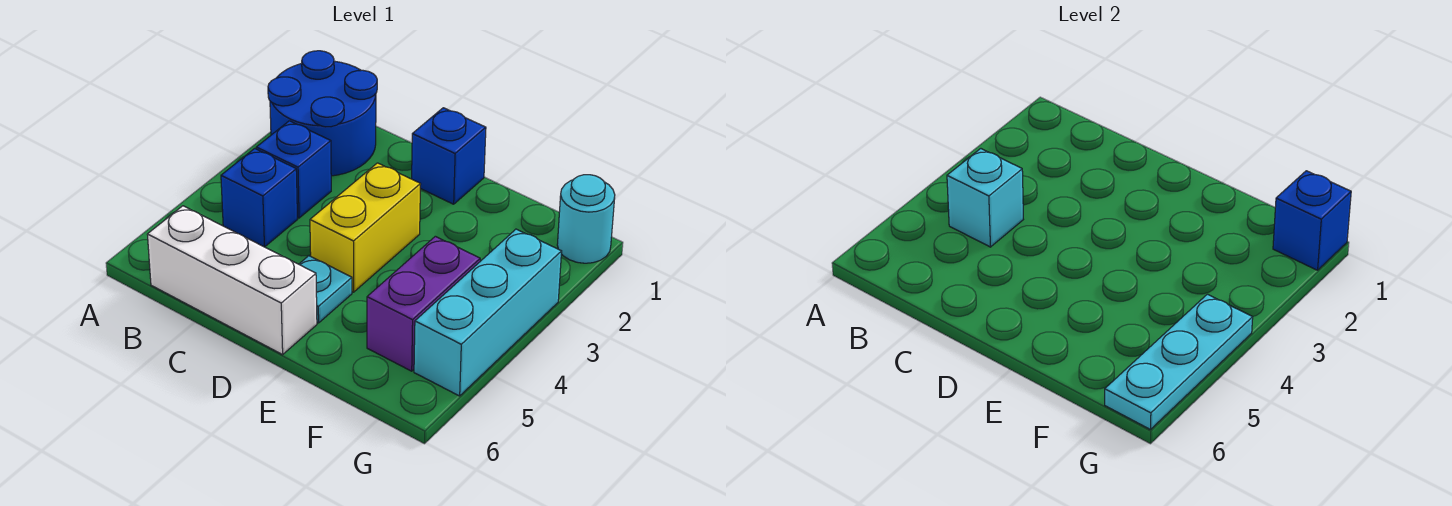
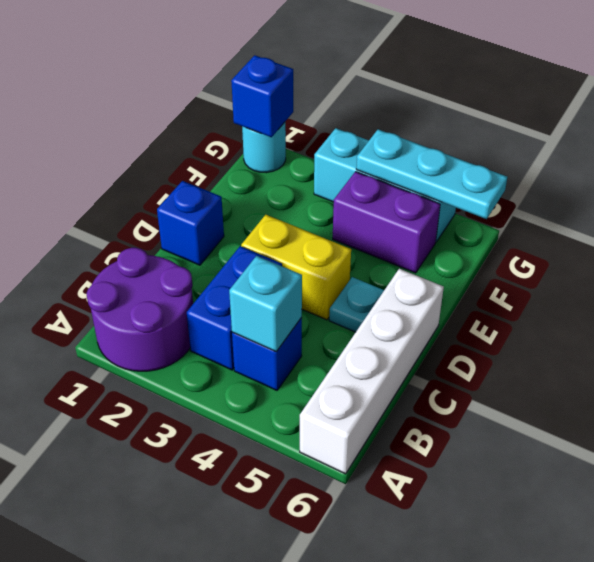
blue 2x2 round brick [268,51,377,176] -> purple 2x2 round brick [87,248,193,371]
blue 1x1 brick [256,121,331,218] -> blue 1x2 brick [187,246,282,370]
white 1x3 brick [147,206,317,355] -> white 1x4 brick [300,269,444,474]

